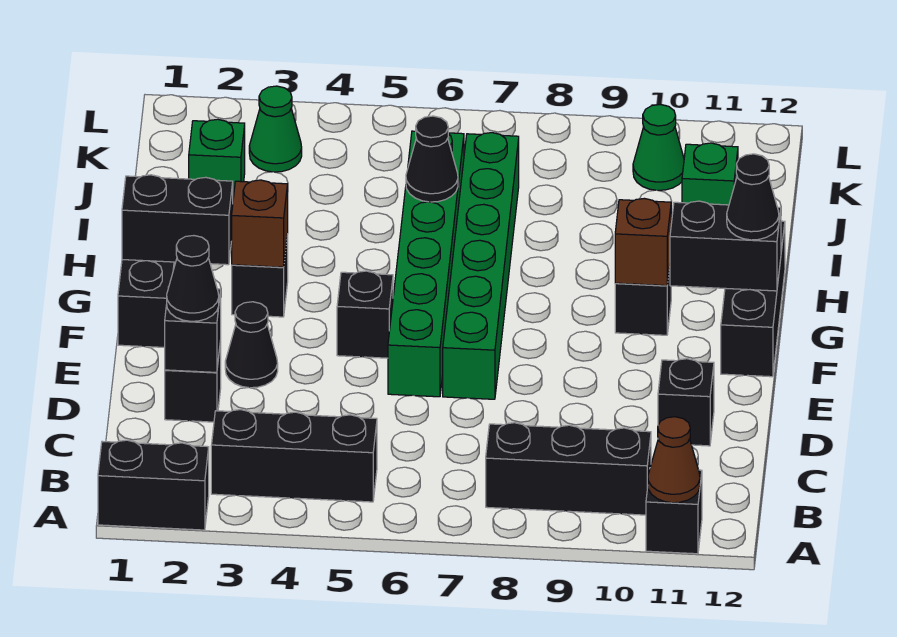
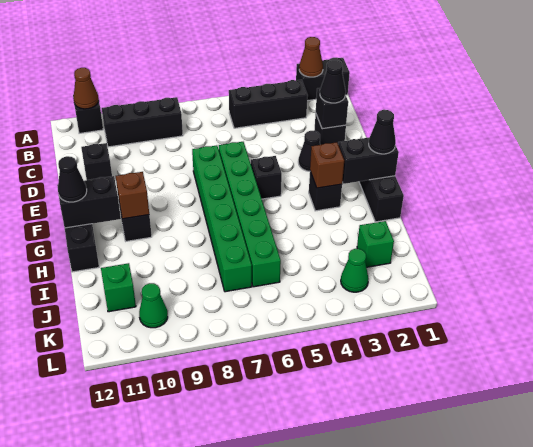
none -> brown 1x1 cone [299,37,323,77]
black 1x1 cone [406,116,458,202] -> black 1x1 cone moved to [369,110,396,154]

